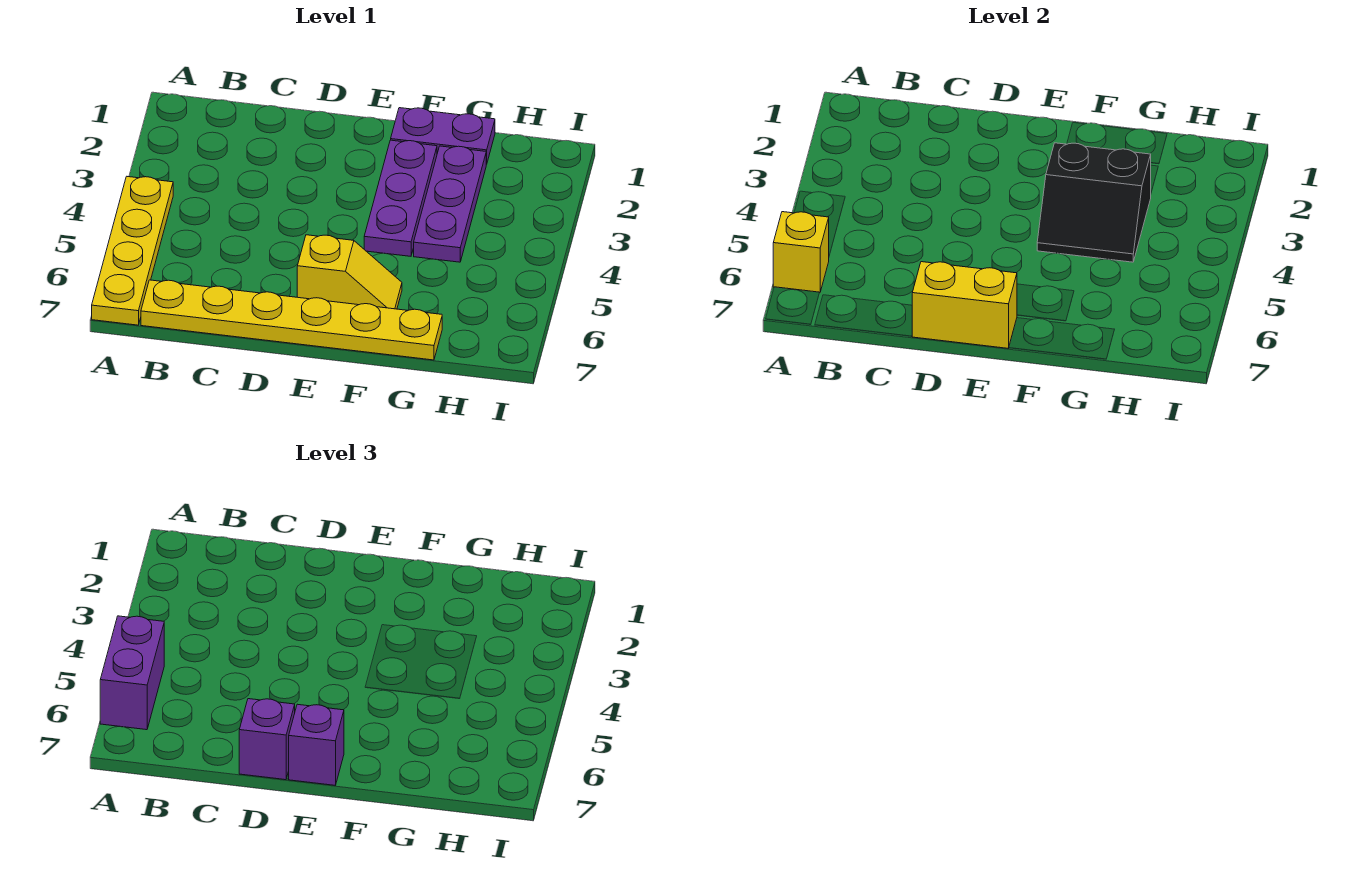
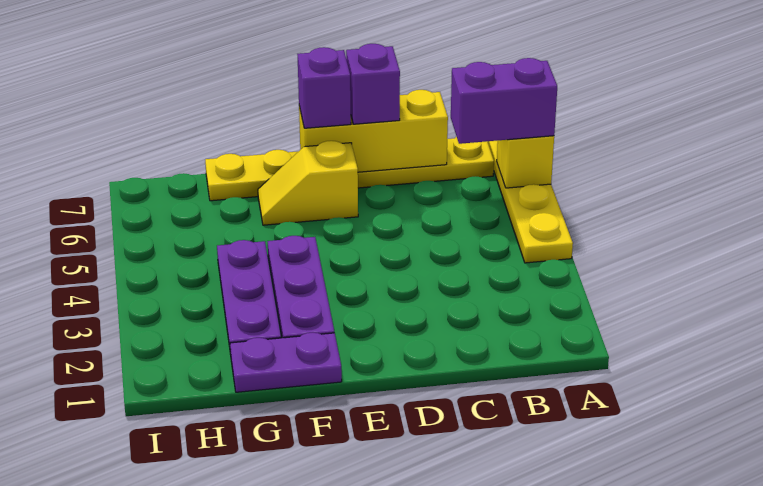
purple 1x2 brick [100,616,164,730] -> purple 1x2 brick turned to [451,58,557,144]
yellow 1x2 brick [912,262,1017,348] -> yellow 1x3 brick [299,90,448,172]
black 2x2 slope [1037,143,1151,262] -> none

